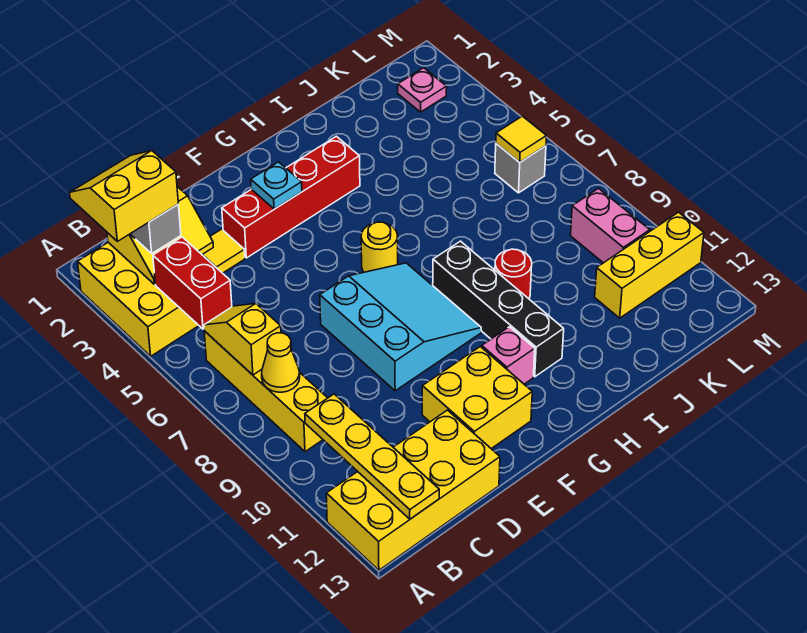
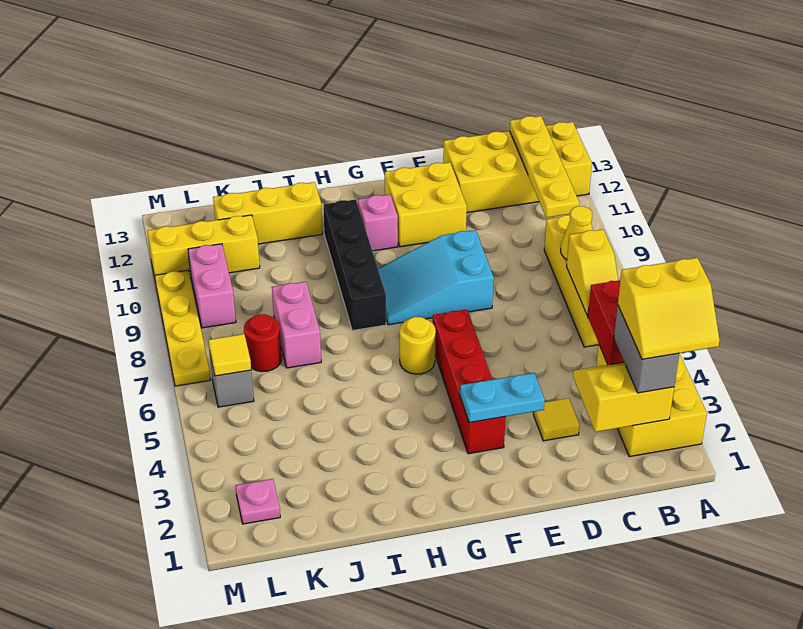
red 1x4 brick [222,136,360,258] -> red 1x4 brick turned to [433,309,506,454]
cyan 3x3 slope [320,263,481,391] -> cyan 2x3 slope [378,230,494,325]
cyan 1x1 plate [251,162,302,209] -> cyan 1x2 plate [460,373,545,423]
red 1x1 round brick [495,249,532,299] -> red 1x1 round brick moved to [244,314,282,372]
none -> yellow 1x3 brick [213,182,323,244]
none -> pink 1x2 brick [272,282,321,368]
none -> yellow 1x4 plate [155,270,211,386]

